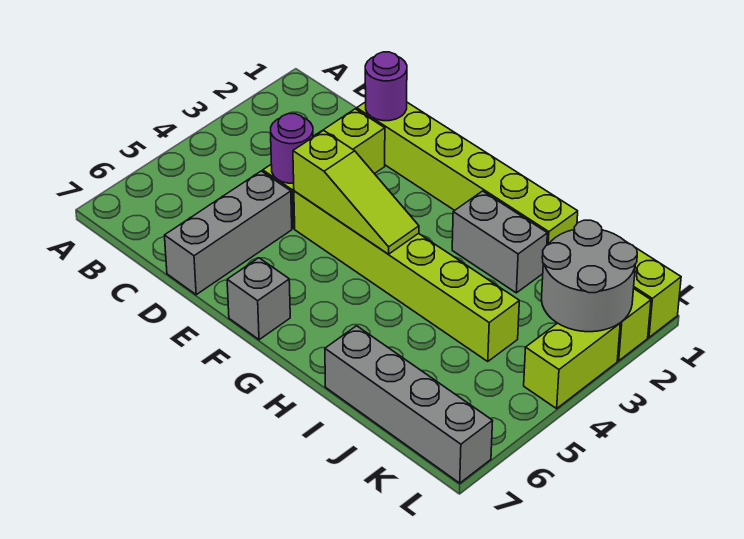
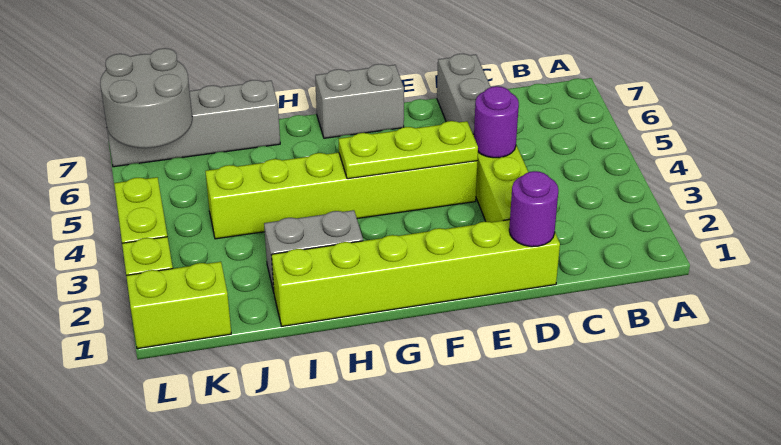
lime 1x3 slope [293,131,419,254] -> lime 1x3 plate [339,121,478,179]
grey 1x1 brick [227,258,290,340] -> grey 1x2 brick [315,64,404,138]
grey 2x2 round brick [541,220,637,332] -> grey 2x2 round brick moved to [100,48,192,148]

